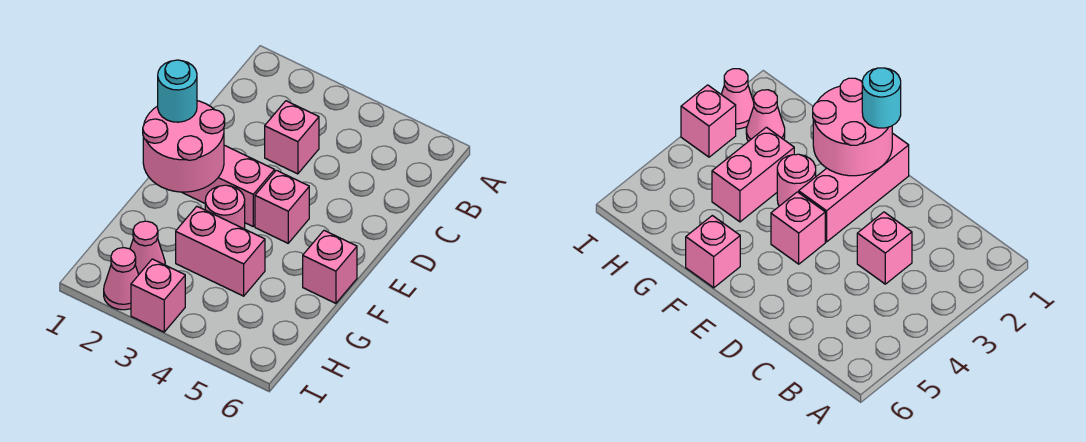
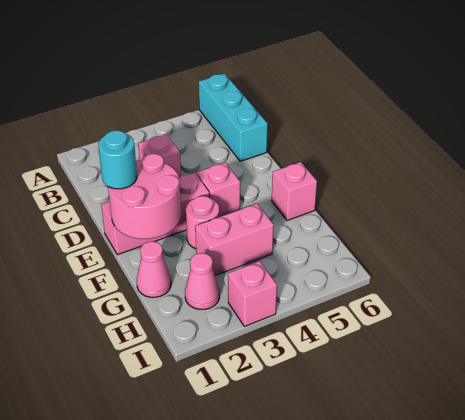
none -> cyan 1x3 brick [199,74,268,161]
pink 1x1 cone [104,248,139,310] -> pink 1x1 cone moved to [137,241,171,297]

